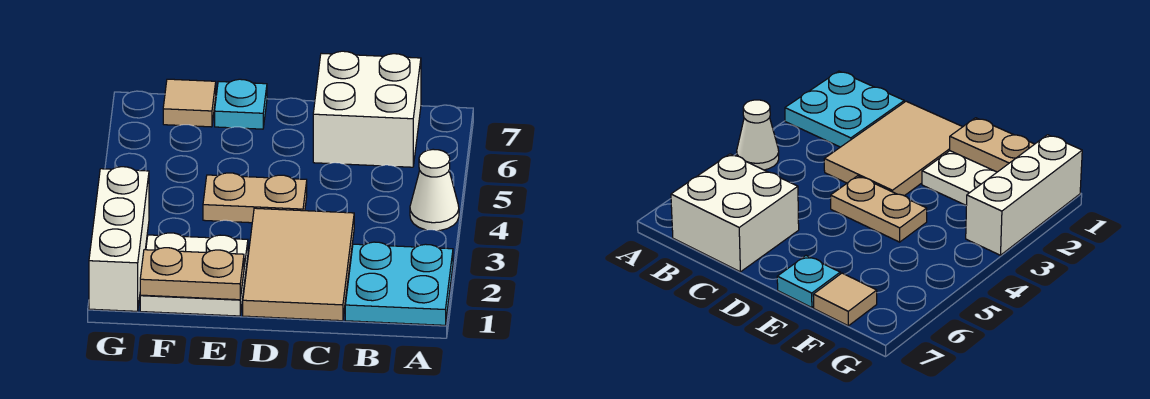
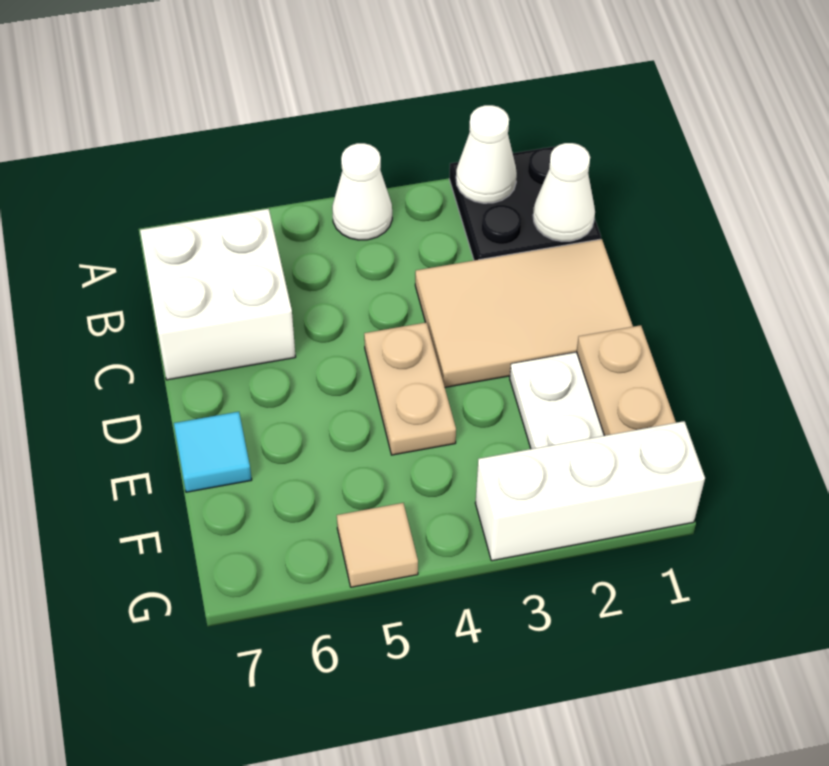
cyan 2x2 plate [345,242,453,325] -> black 2x2 plate [449,146,601,260]
none -> white 1x1 cone [456,105,517,203]
none -> white 1x1 cone [533,143,595,241]
cyan 1x1 plate [215,79,267,129] -> cyan 1x1 tile [174,412,252,492]
tan 1x1 tile [163,79,216,127] -> tan 1x1 tile moved to [337,503,418,587]

